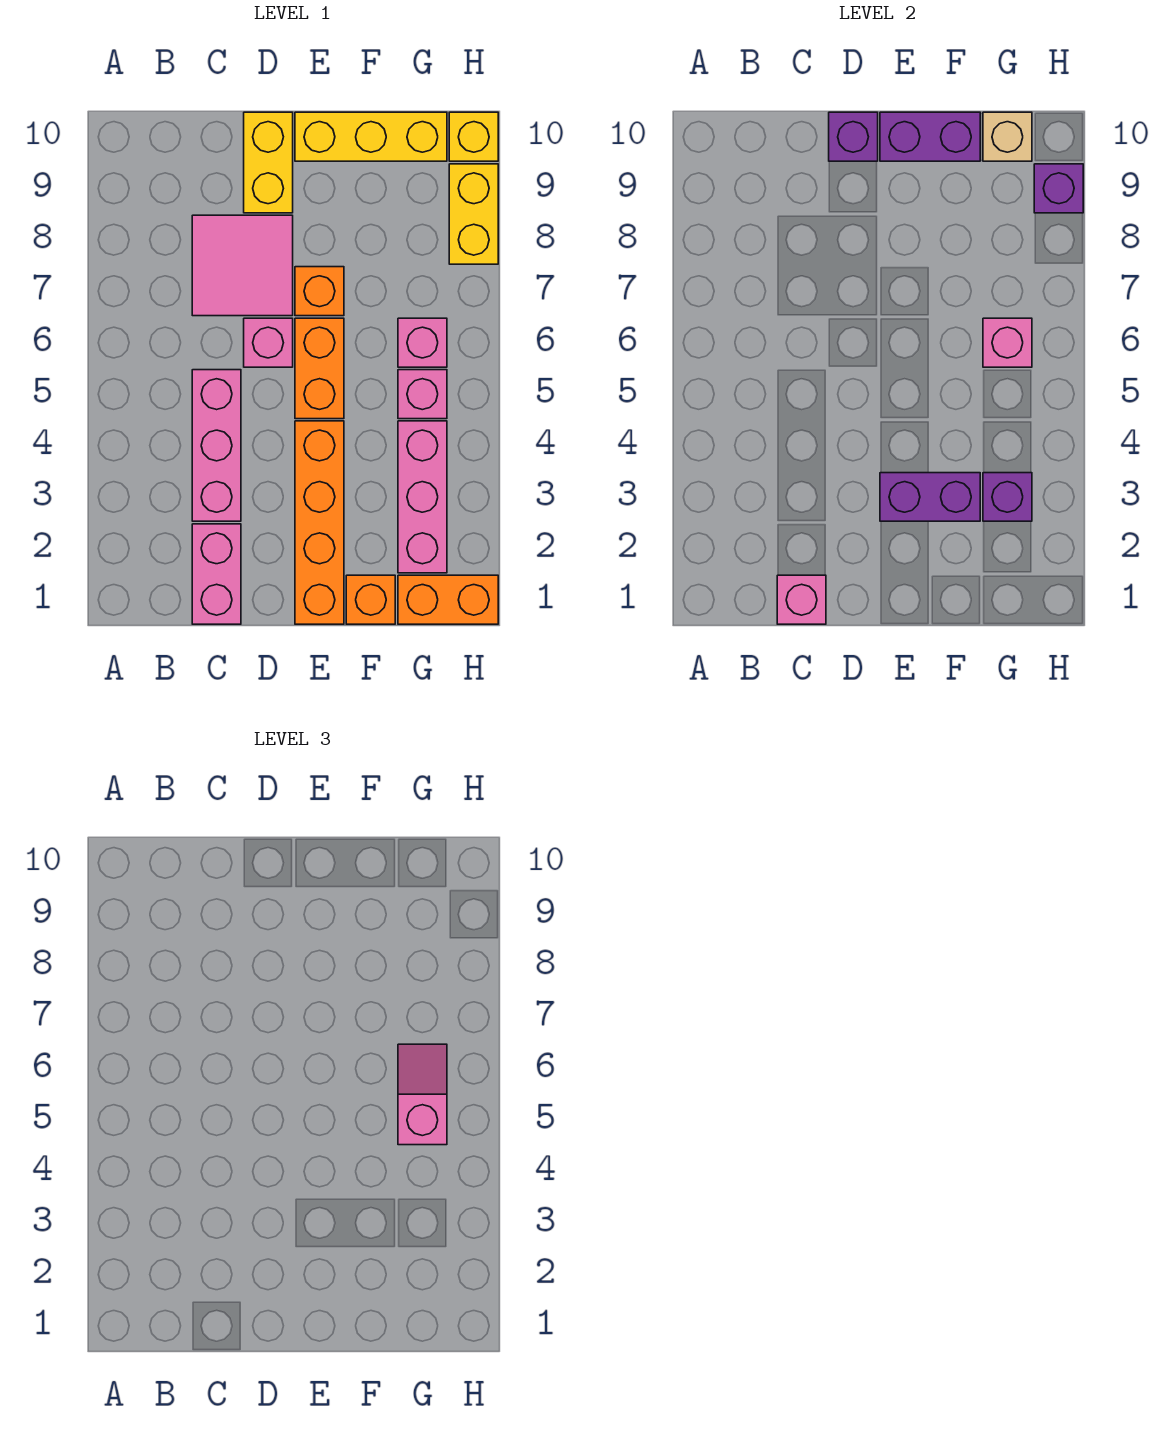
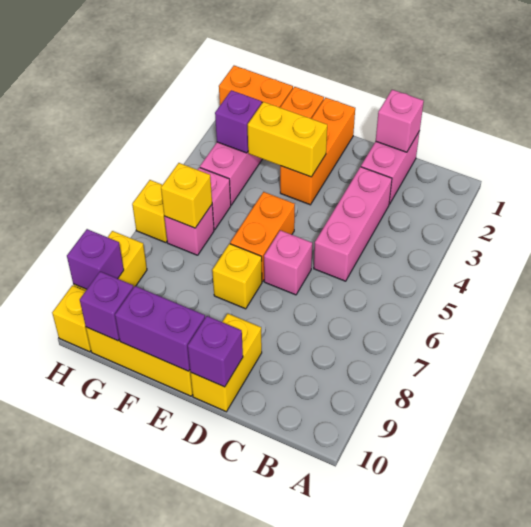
pink 2x2 tile [192,215,293,316] -> none
orange 1x4 brick [295,421,344,624] -> orange 1x3 brick [280,97,355,205]
purple 1x2 brick [880,473,980,521] -> yellow 1x2 brick [248,102,327,177]
orange 1x1 brick [295,267,344,316] -> yellow 1x1 brick [212,244,262,309]
pink 1x2 slope [398,1044,447,1145] -> none
pink 1x1 brick [983,318,1032,367] -> yellow 1x1 brick [161,163,212,228]
tan 1x1 brick [983,112,1032,161] -> purple 1x1 brick [80,272,134,341]
none -> yellow 1x1 brick [132,180,167,243]

